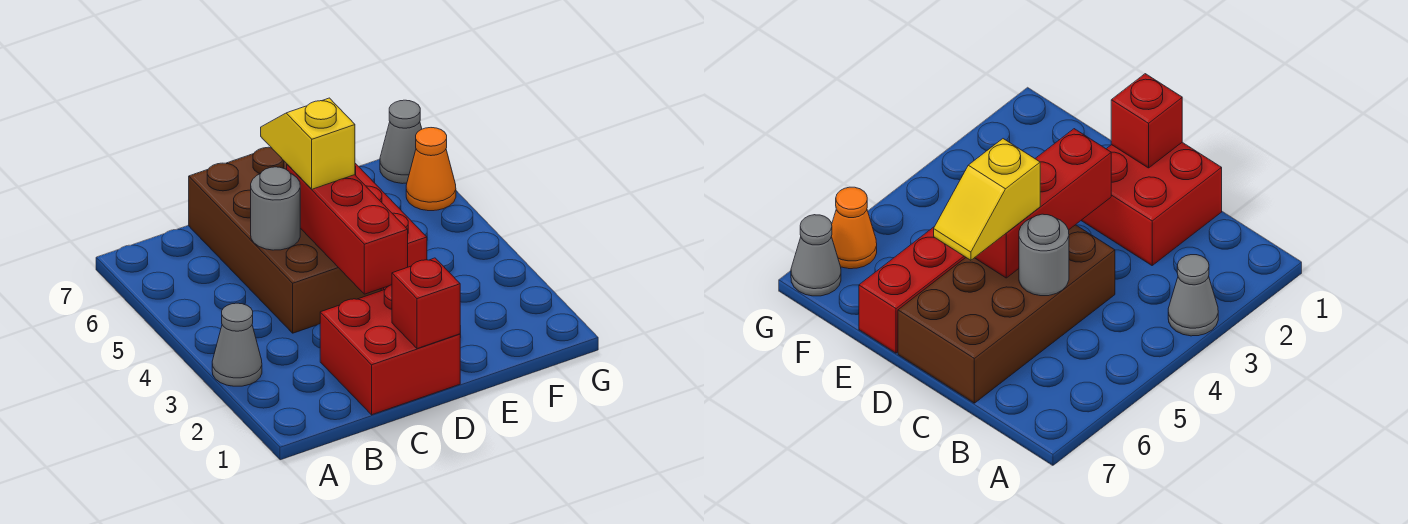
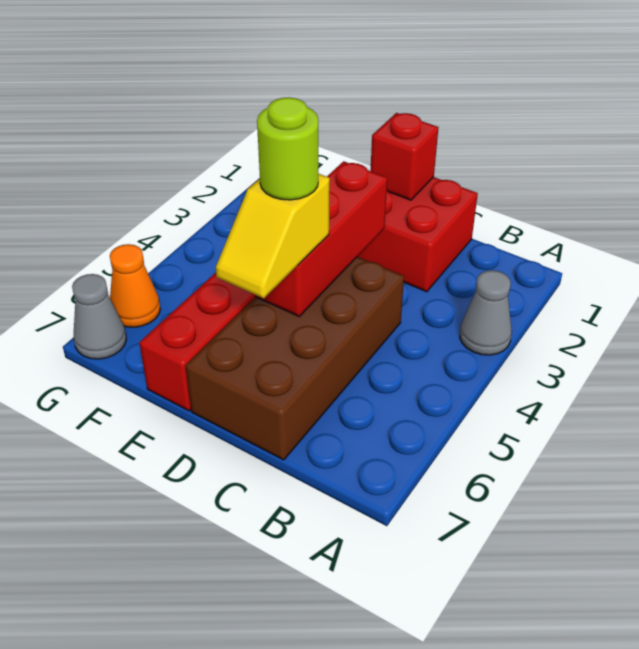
grey 1x1 round brick [251,167,300,250] -> none
none -> lime 1x1 round brick [257,98,318,200]

